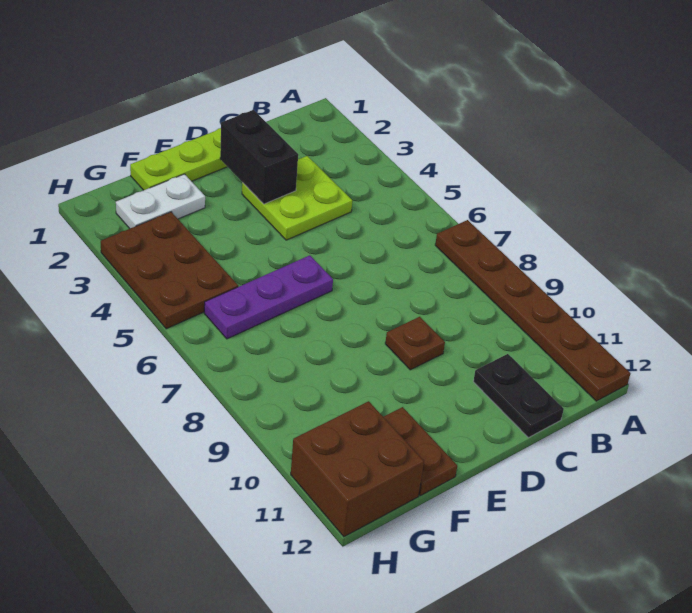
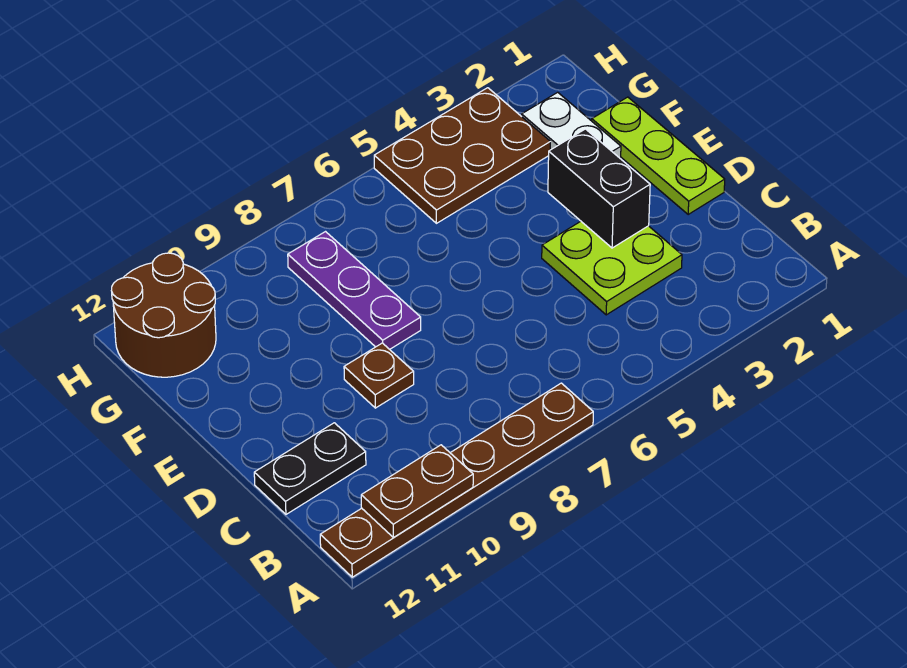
black 1x2 brick [220,110,298,204] -> black 1x2 brick turned to [548,129,650,248]
purple 1x3 plate [204,255,333,339] -> purple 1x3 plate moved to [288,232,421,349]
brown 1x2 plate [384,407,457,496] -> brown 1x2 plate moved to [361,445,473,537]
brown 2x2 brick [291,401,424,537] -> brown 2x2 round brick [111,253,216,377]

